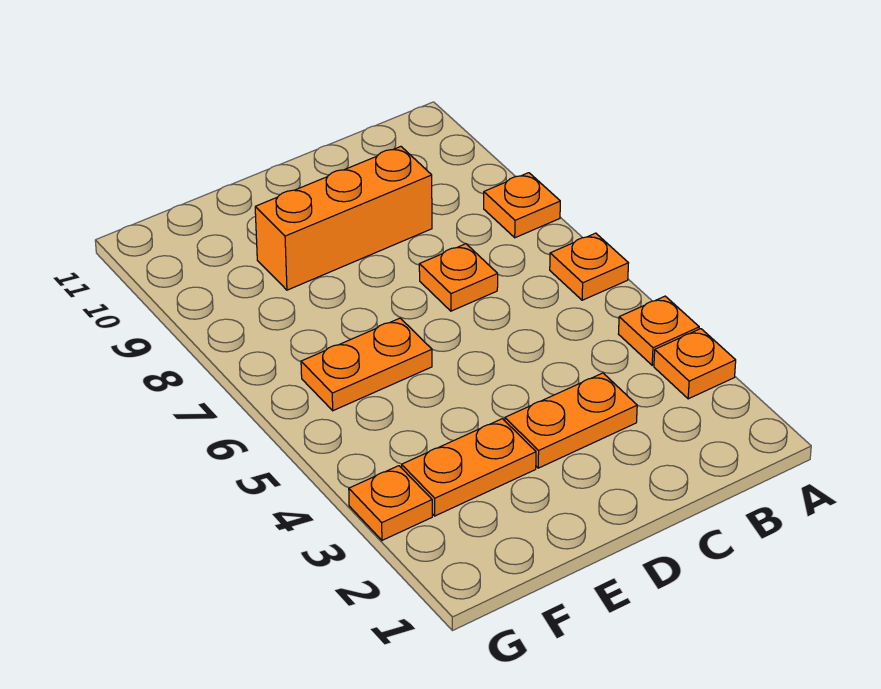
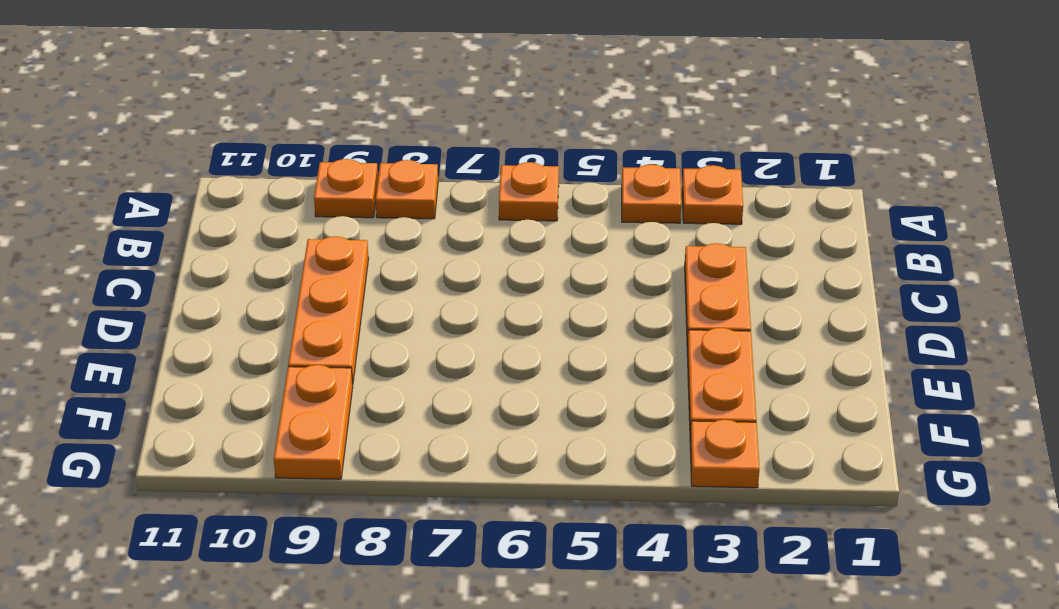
orange 1x1 plate [419,244,498,311] -> orange 1x1 plate moved to [314,159,378,218]
orange 1x3 brick [255,147,432,290] -> orange 1x3 plate [288,236,369,384]
orange 1x2 plate [301,318,432,411] -> orange 1x2 plate moved to [274,365,353,479]

